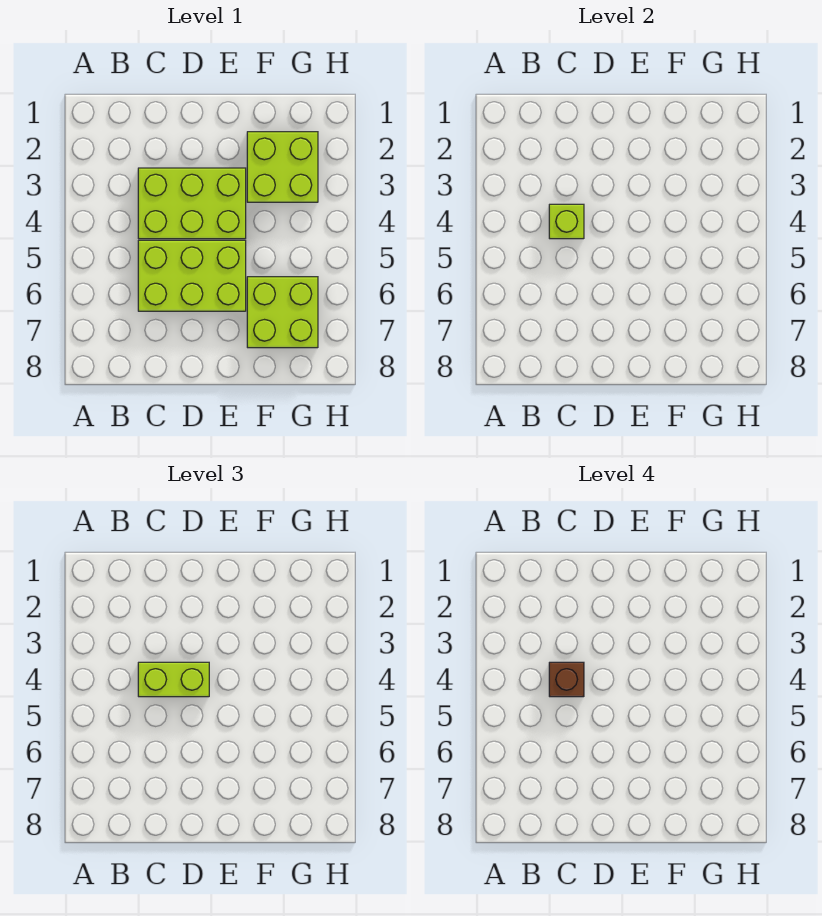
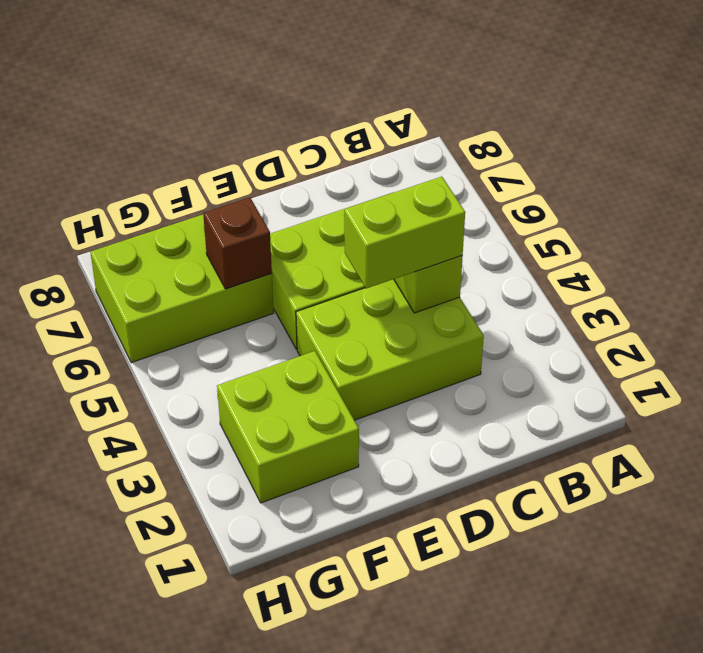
brown 1x1 brick [549,662,584,697] -> brown 1x1 brick moved to [203,198,272,289]
lime 2x2 brick [247,277,318,348] -> lime 2x3 brick [90,215,274,363]

